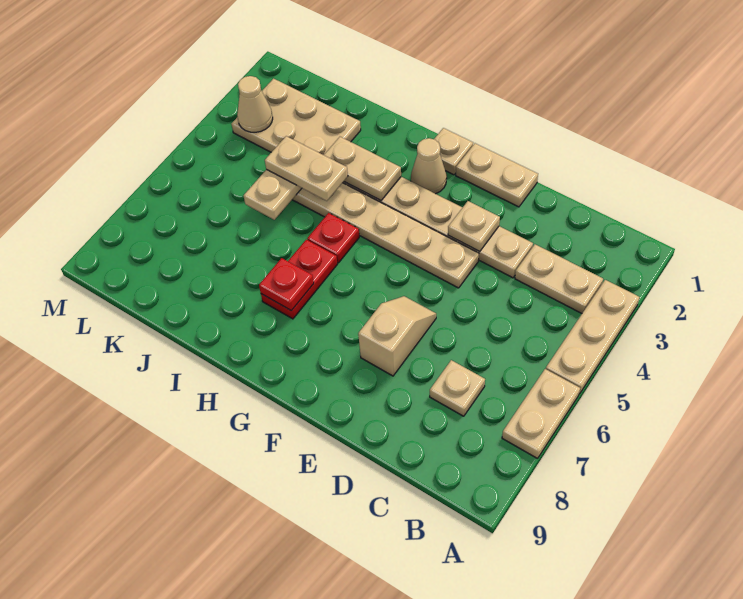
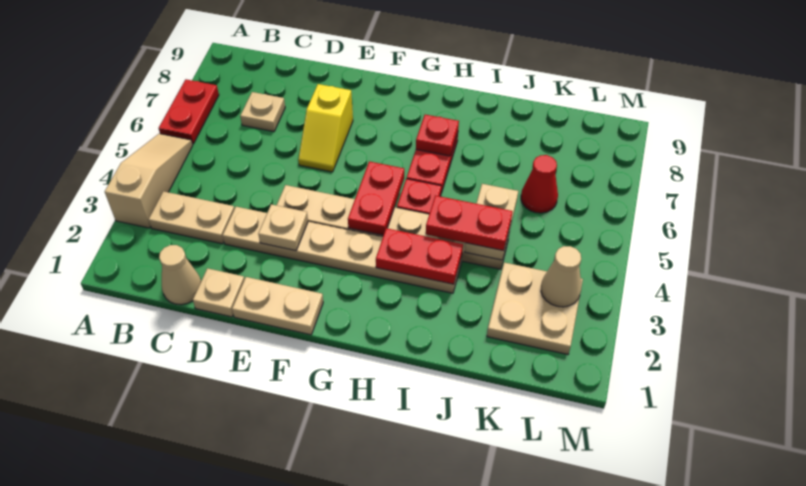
tan 1x3 plate [546,280,639,394] -> tan 1x3 slope [105,134,193,228]
tan 1x2 plate [502,369,580,458] -> red 1x2 plate [159,79,219,144]
tan 1x2 slope [358,296,436,376] -> yellow 1x2 slope [298,84,353,172]
tan 1x1 plate [434,128,473,175] -> tan 1x1 plate moved to [193,268,245,317]
tan 1x1 cone [411,138,447,194] -> tan 1x1 cone moved to [159,245,201,305]
none -> red 1x2 plate [348,161,404,235]
tan 1x2 plate [324,137,401,201] -> red 1x2 plate [376,228,463,284]
tan 1x2 plate [265,136,348,201] -> red 1x2 plate [426,195,512,251]
tan 2x3 plate [231,79,361,155] -> tan 2x2 plate [487,263,583,355]
none -> red 1x1 cone [521,155,558,213]

